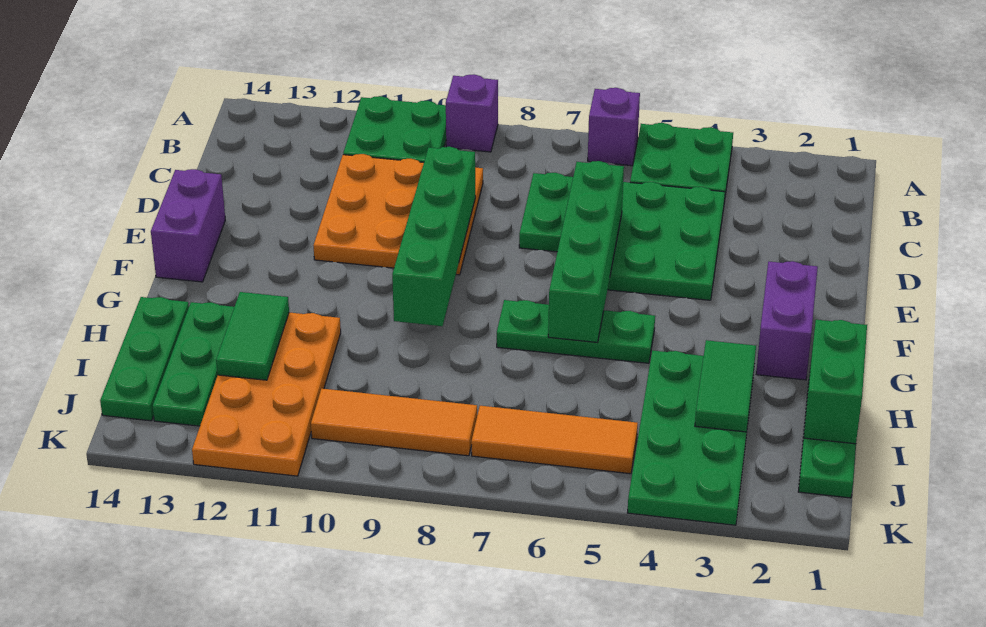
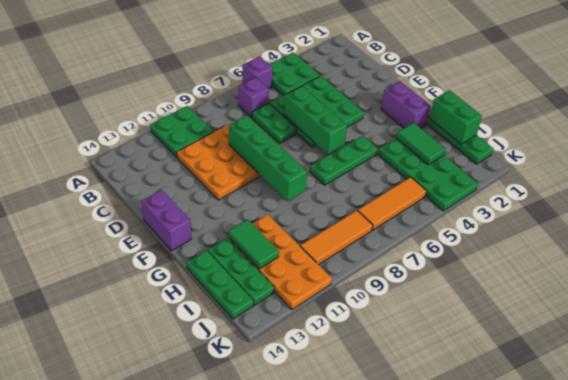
purple 1x1 brick [446,74,498,152] -> purple 1x1 brick moved to [238,77,269,117]
green 1x4 brick [548,161,624,342] -> green 1x3 brick [284,86,347,154]

